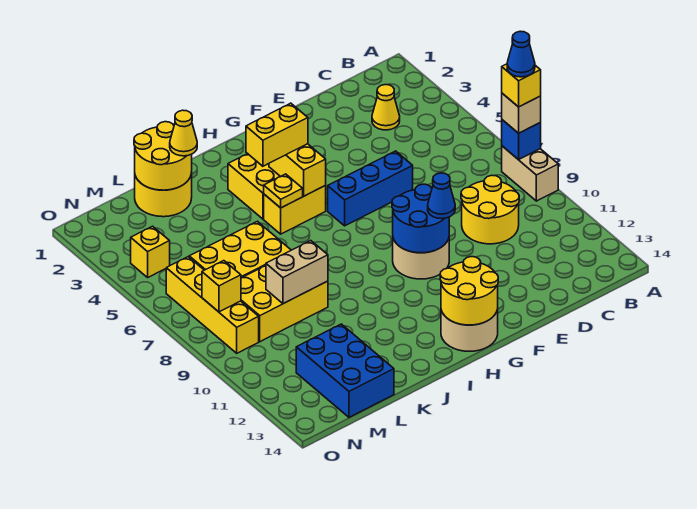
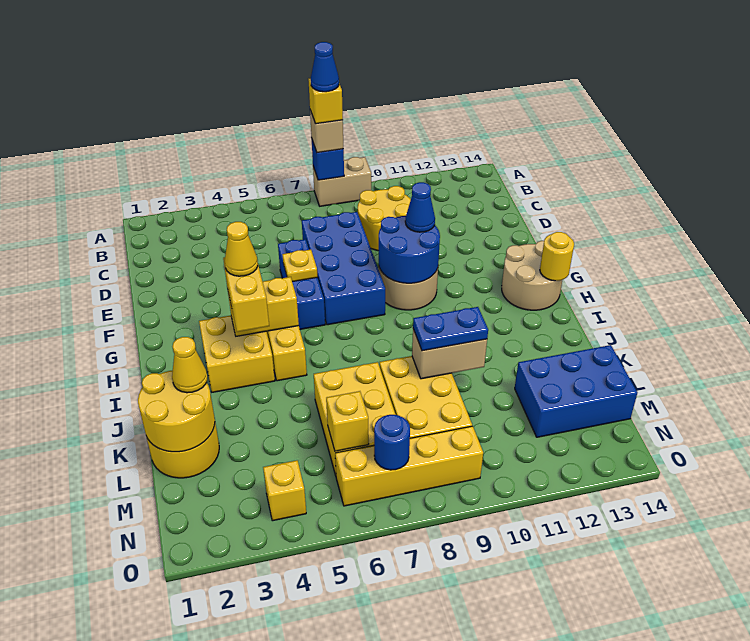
yellow 1x1 cone [372,85,400,130] -> yellow 1x1 cone moved to [225,222,258,276]
none -> blue 2x4 brick [302,212,385,325]
yellow 2x2 round brick [440,257,498,325] -> yellow 1x1 round brick [540,232,574,281]
yellow 1x1 plate [264,174,303,208] -> yellow 1x1 plate moved to [282,249,318,282]
tan 1x2 brick [266,241,328,304] -> tan 1x2 brick turned to [412,329,487,379]
none -> blue 1x2 plate [413,307,488,351]
none -> blue 1x1 round brick [374,415,410,470]
yellow 1x1 brick [202,261,241,312] -> yellow 1x1 brick moved to [326,391,369,451]

